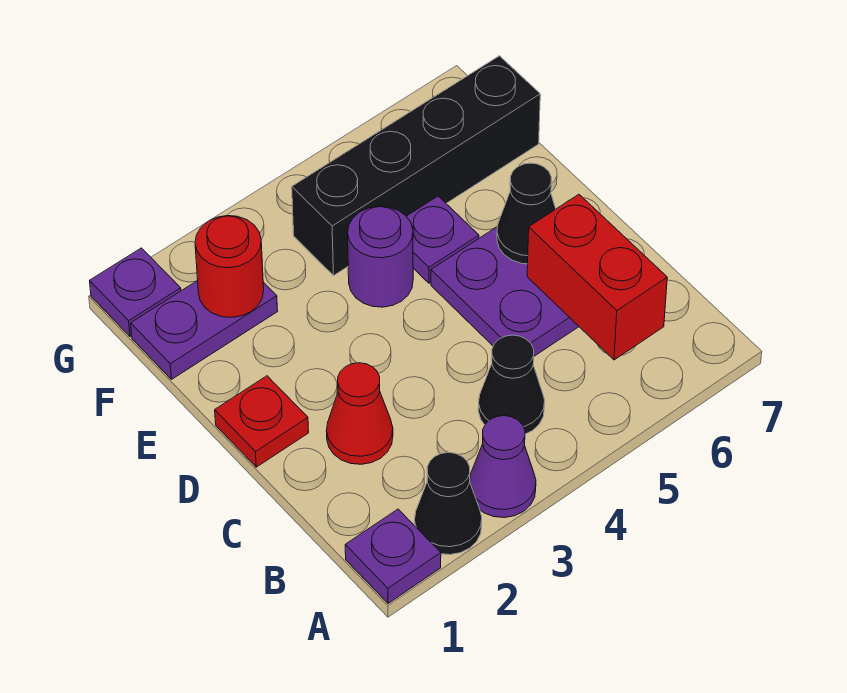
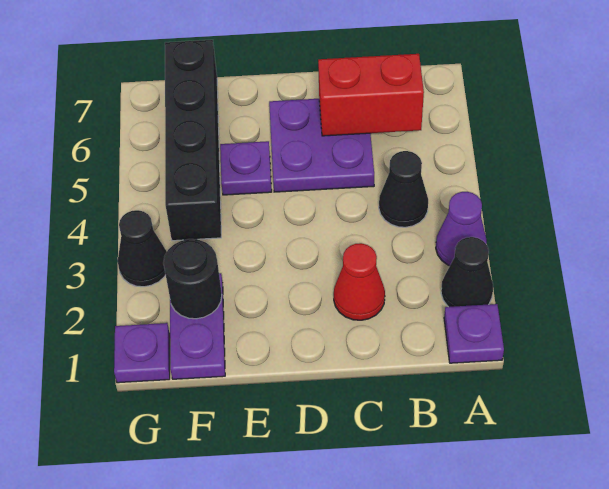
red 1x1 plate [215,376,309,467] -> none
black 1x1 cone [497,163,556,264] -> black 1x1 cone moved to [118,210,167,287]
purple 1x1 round brick [348,206,413,307] -> none
red 1x1 round brick [195,216,264,317] -> black 1x1 round brick [163,239,222,319]

